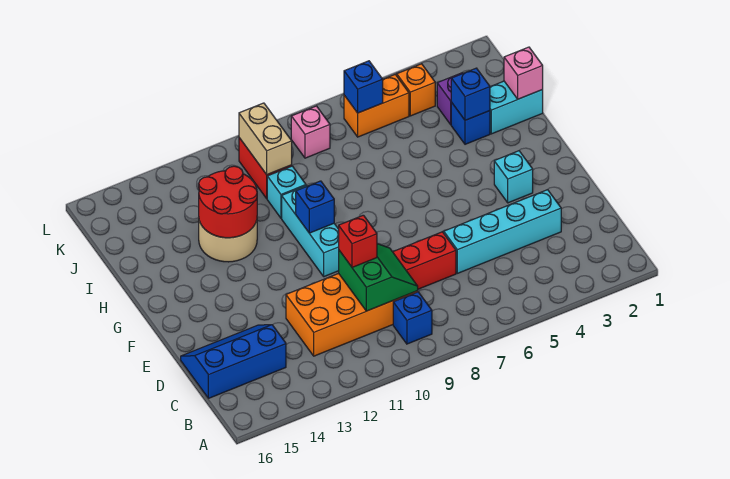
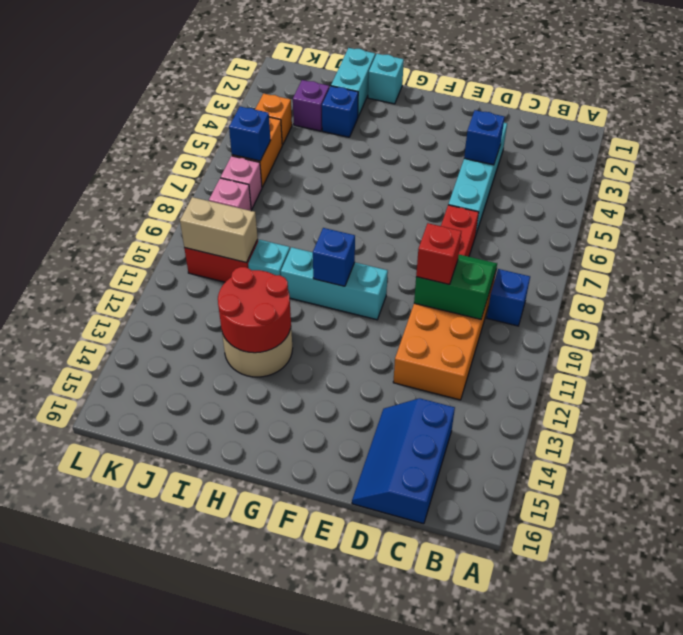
cyan 1x1 brick [494,151,533,203] -> cyan 1x1 brick moved to [368,54,404,104]
pink 1x1 brick [504,47,543,99] -> pink 1x1 brick moved to [221,156,262,210]
blue 1x1 brick [451,68,490,120] -> blue 1x1 brick moved to [464,110,504,165]

